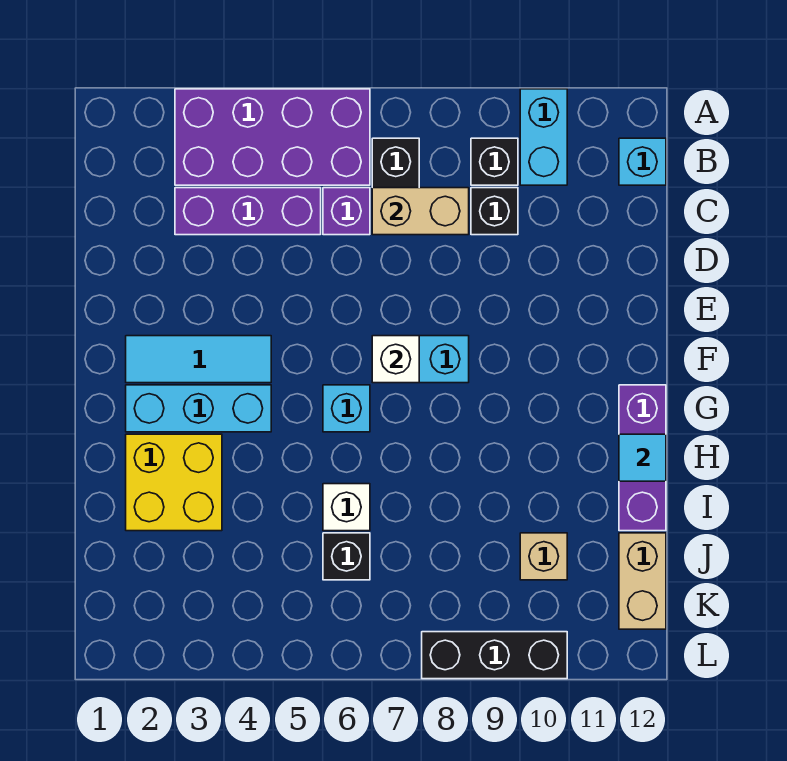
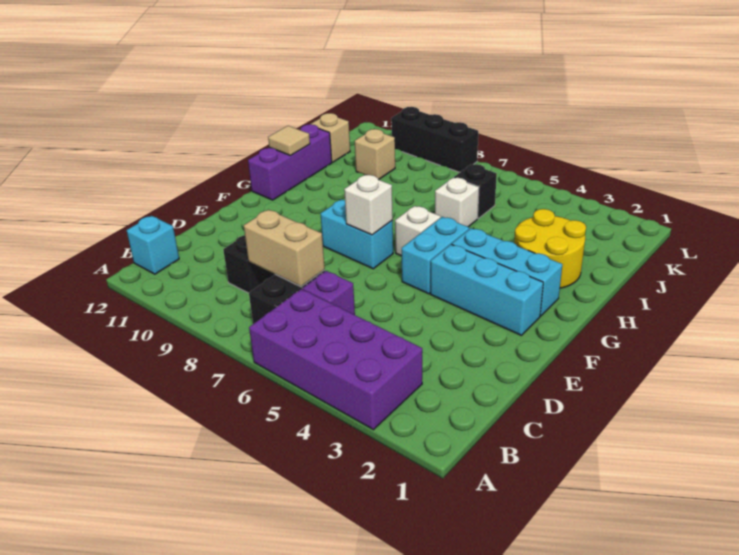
cyan 1x2 brick [520,89,567,185] -> cyan 1x2 brick moved to [402,217,469,294]
black 1x1 brick [471,138,518,185] -> none
purple 1x3 brick [175,188,321,235] -> none
cyan 1x3 tile [126,336,271,383] -> cyan 1x3 brick [430,244,543,335]
cyan 1x1 brick [323,385,370,432] -> white 1x1 brick [395,206,441,256]
yellow 2x2 brick [126,434,222,531] -> yellow 2x2 round brick [514,209,586,288]
cyan 1x1 tile [619,434,666,481] -> tan 1x1 tile [268,126,310,156]
tan 1x2 brick [619,533,666,629] -> tan 1x1 brick [311,113,350,162]

